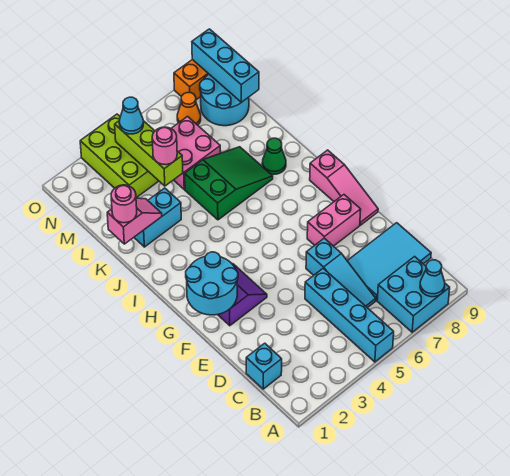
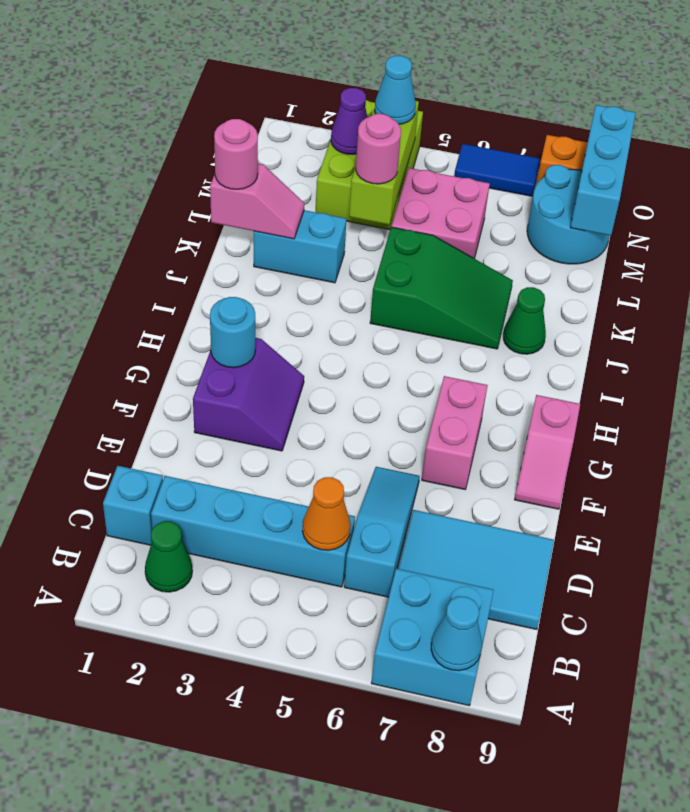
cyan 1x4 brick [305,269,394,362] -> cyan 1x4 brick turned to [151,476,355,587]
none -> green 1x1 cone [145,521,192,592]
cyan 1x3 slope [306,238,376,308] -> cyan 1x3 slope turned to [344,467,420,597]
cyan 2x2 round brick [186,252,238,315] -> cyan 1x1 round brick [210,297,255,368]
pink 1x2 brick [307,195,361,246] -> pink 1x2 brick turned to [422,376,488,490]
pink 1x3 slope [310,150,378,225] -> pink 1x2 slope [515,395,580,509]
none -> purple 1x1 cone [331,88,367,155]
orange 1x1 cone [177,93,201,125] -> orange 1x1 cone moved to [302,477,351,550]
none -> blue 1x2 tile [454,144,540,196]

